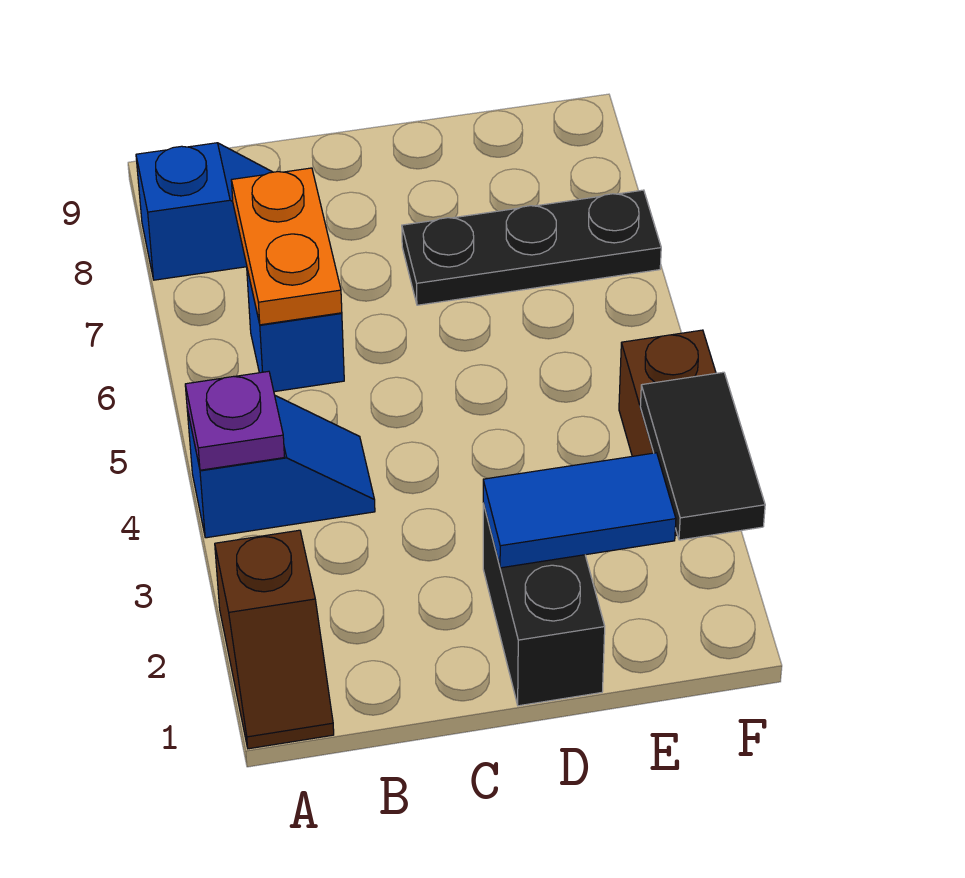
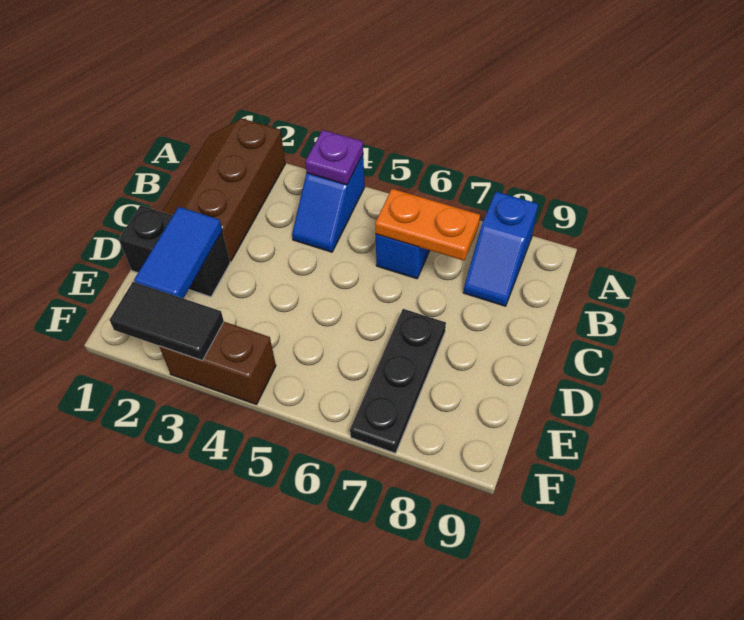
brown 1x2 slope [215,530,334,749] -> brown 2x3 slope [162,118,285,261]

